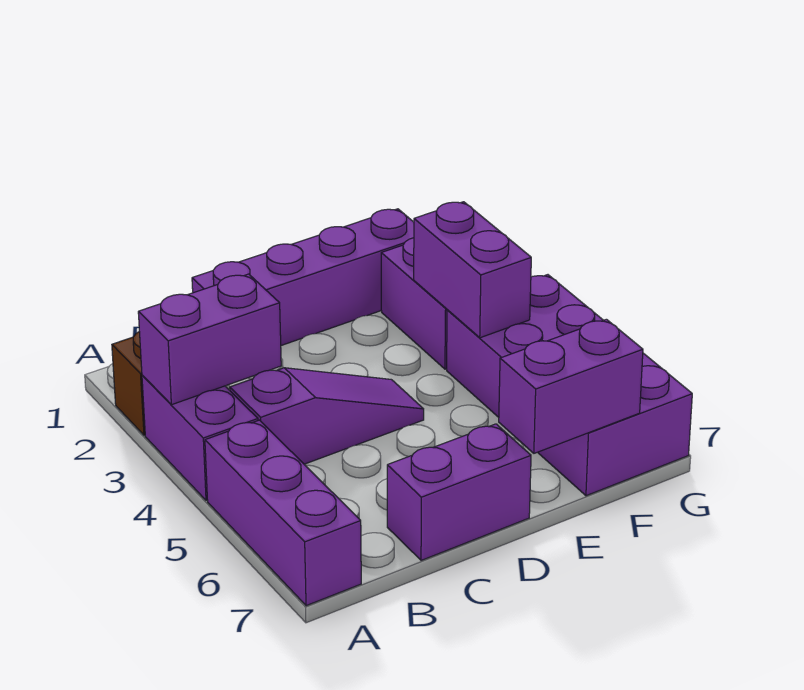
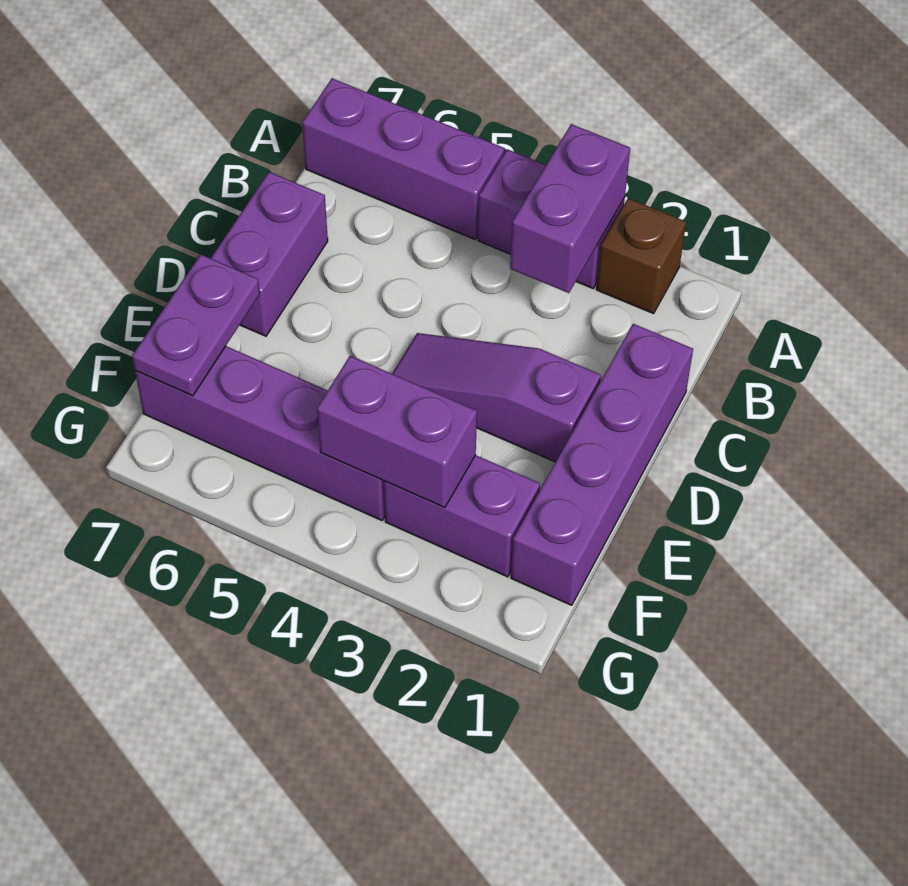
purple 1x3 slope [230,368,424,464] -> purple 1x3 slope turned to [392,333,601,462]
purple 1x2 brick [499,319,643,453] -> purple 1x2 plate [132,254,260,396]
purple 2x4 brick [447,275,692,496] -> purple 1x4 brick [135,346,385,520]

